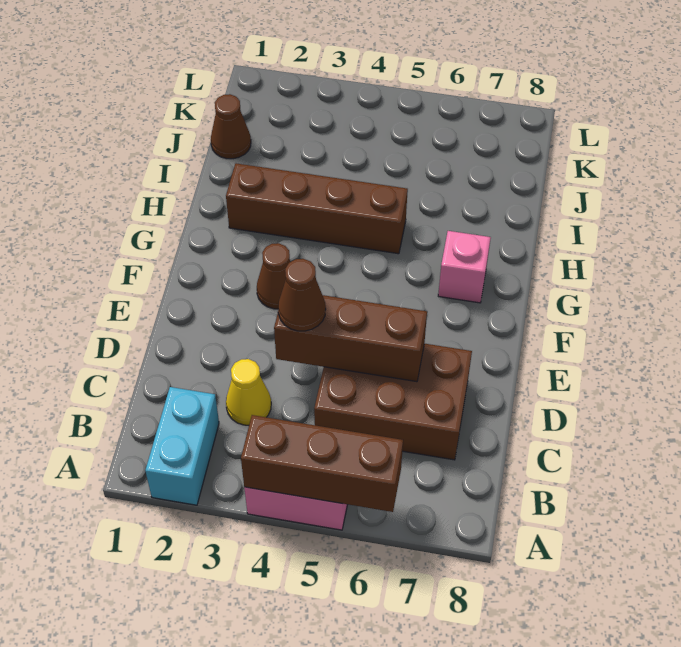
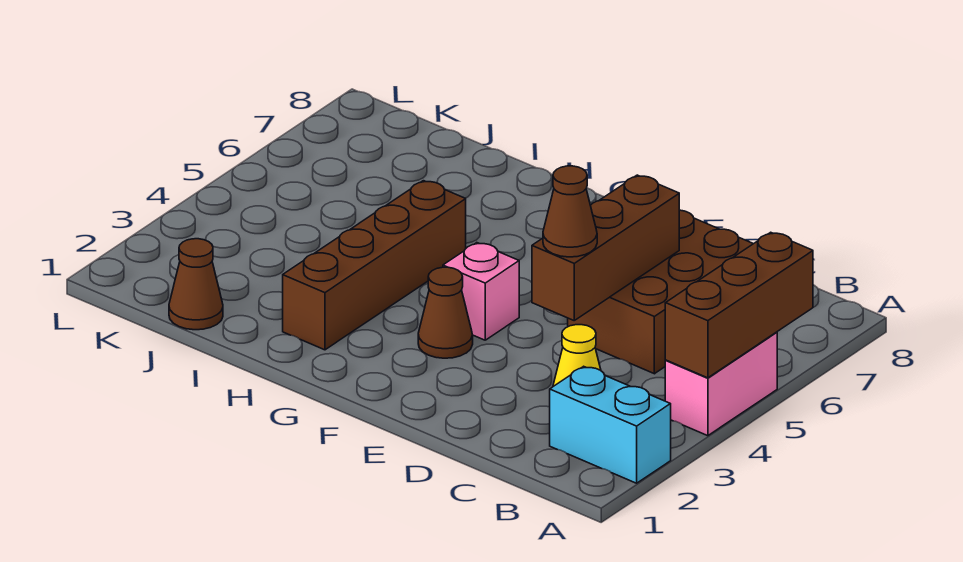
pink 1x1 brick [438,231,491,303] -> pink 1x1 brick moved to [443,243,519,340]

